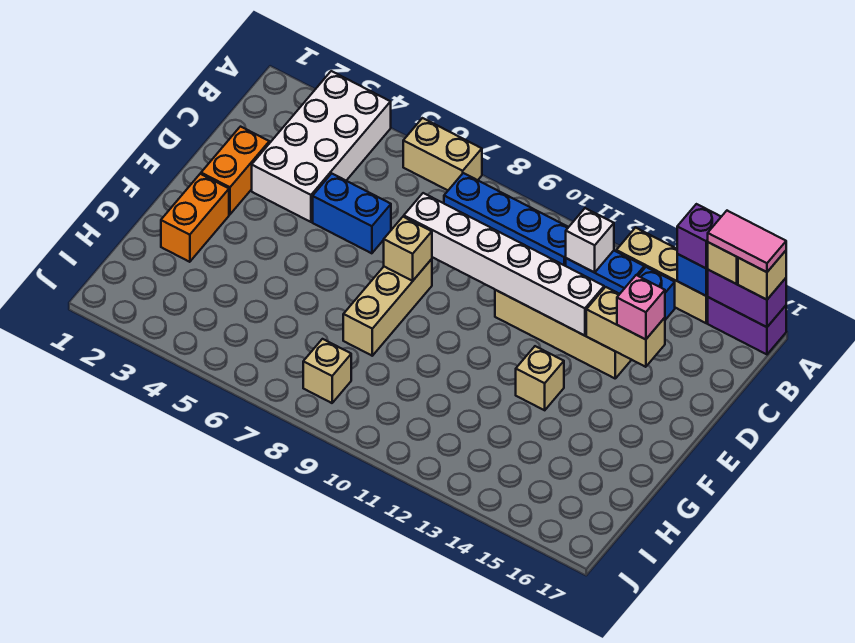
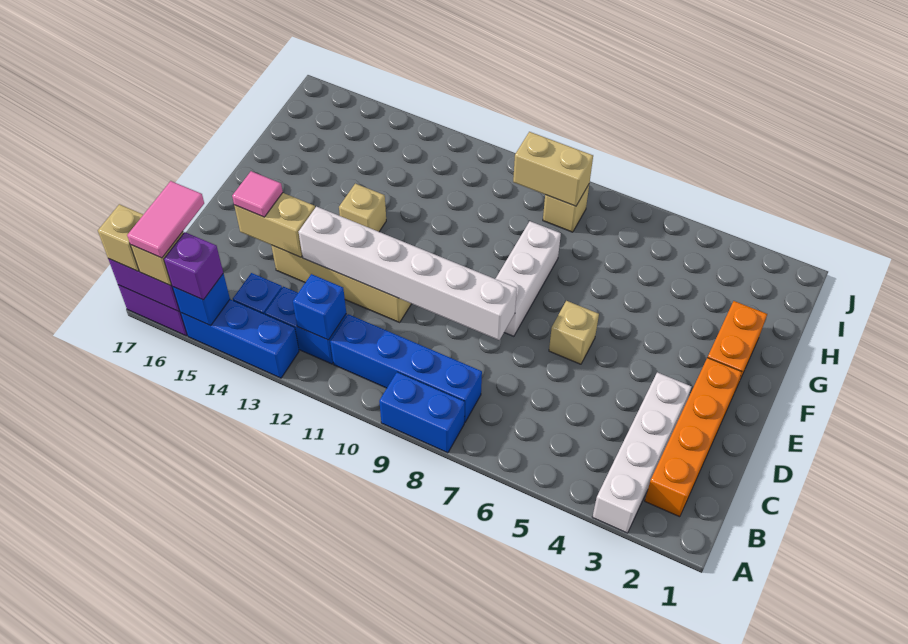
white 2x4 brick [252,71,391,222] -> white 1x4 brick [593,372,691,533]
tan 1x2 brick [403,118,482,190] -> tan 1x2 brick moved to [513,132,593,206]
tan 1x3 brick [616,228,708,323] -> blue 1x3 brick [181,300,299,378]
pink 1x2 tile [708,211,786,272] -> pink 1x2 tile turned to [127,181,204,258]
white 1x1 brick [566,208,614,273] -> blue 1x1 brick [293,274,346,340]
orange 1x2 brick [201,127,269,214] -> orange 1x4 brick [645,358,742,517]
blue 1x2 brick [313,174,391,253] -> blue 1x2 brick moved to [379,372,465,453]
pink 1x1 brick [617,275,665,340] -> pink 1x1 tile [232,171,283,217]
tan 1x3 brick [343,259,432,356] -> white 1x3 brick [496,221,561,336]
tan 1x1 brick [384,217,432,281] -> tan 1x1 brick moved to [549,301,599,364]

